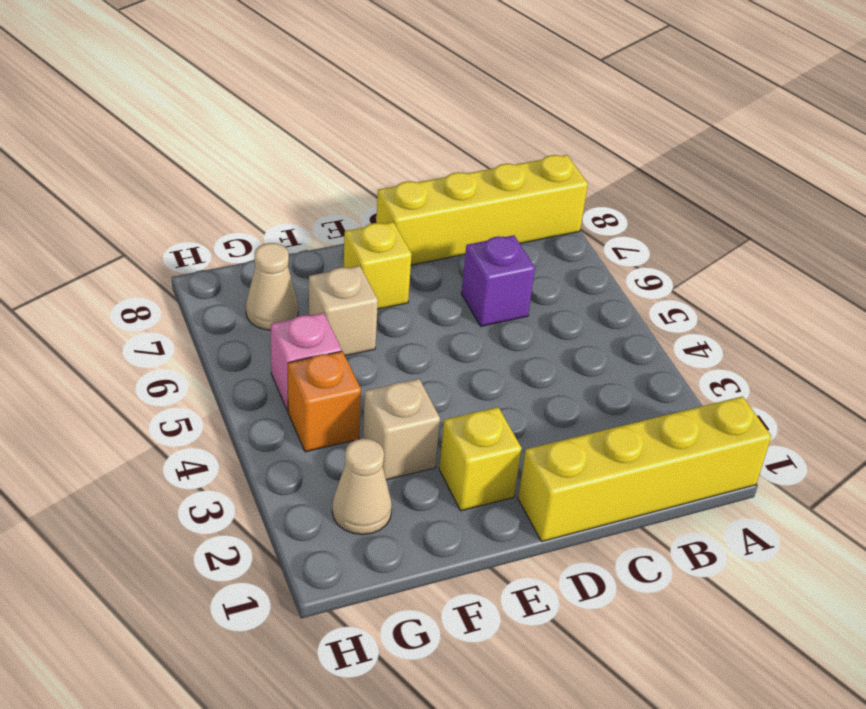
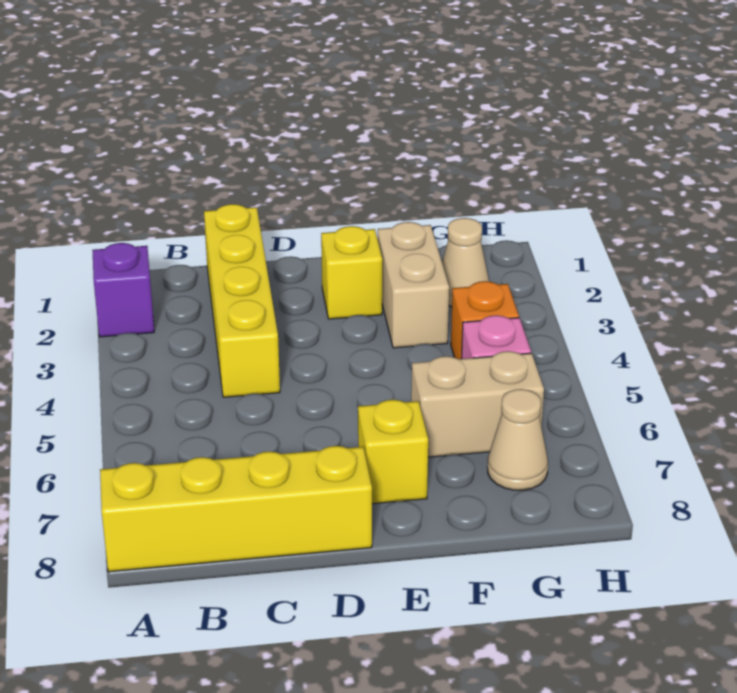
yellow 1x4 brick [518,396,771,541] -> yellow 1x4 brick turned to [204,204,280,397]
purple 1x1 brick [461,235,535,326] -> purple 1x1 brick moved to [93,243,154,337]
tan 1x1 brick [363,379,440,480] -> tan 1x2 brick [377,222,449,348]
tan 1x1 brick [308,266,378,356] -> tan 1x2 brick [411,351,544,457]

